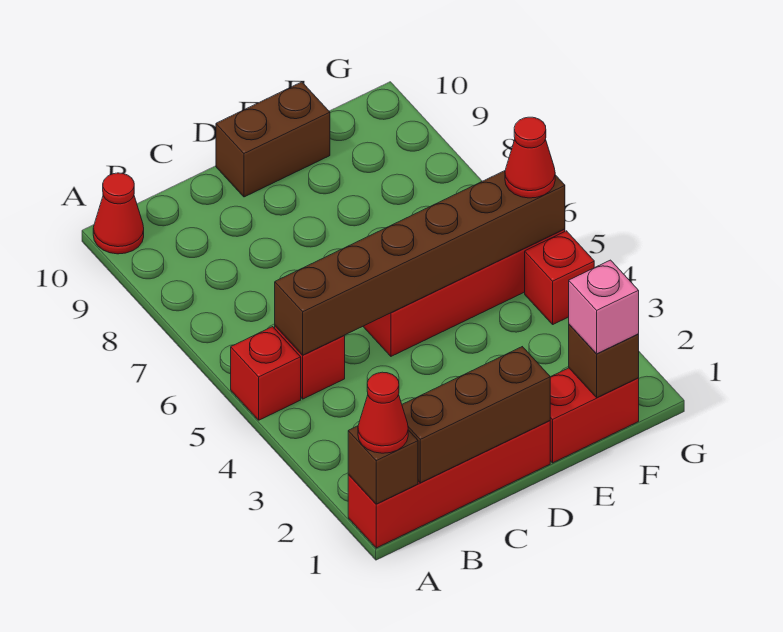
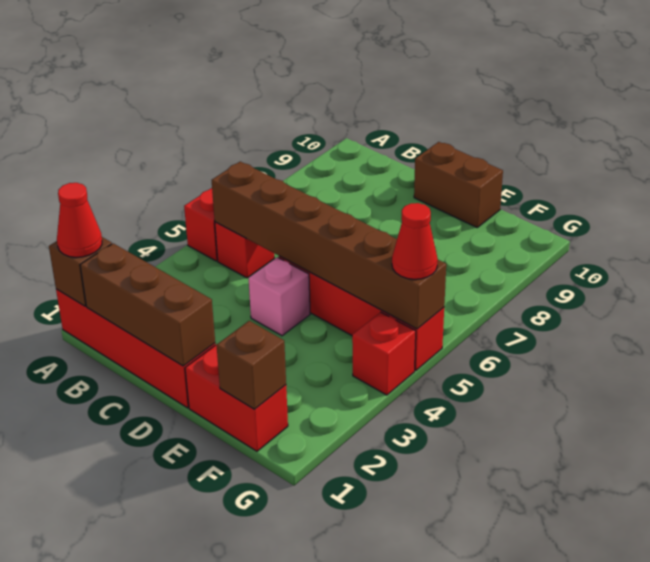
red 1x1 cone [93,173,144,254] -> none
pink 1x1 brick [569,260,639,354] -> pink 1x1 brick moved to [249,257,310,336]

